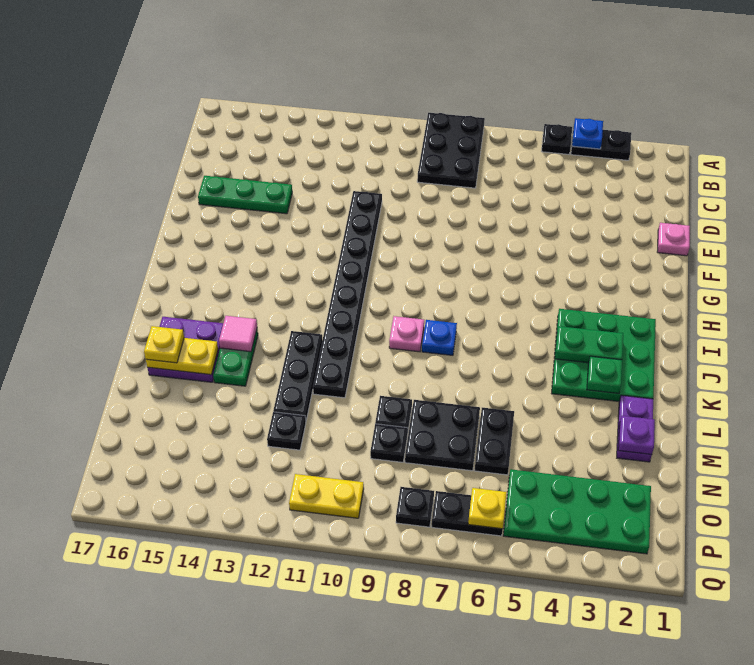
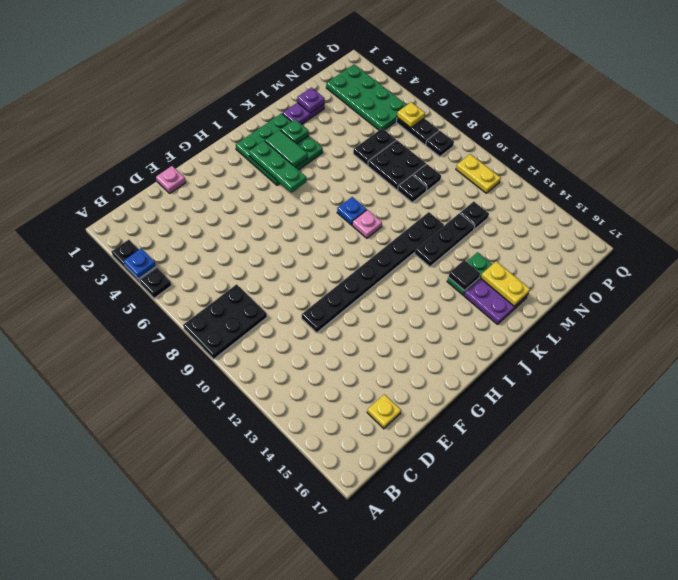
green 1x3 plate [198,176,292,214] -> green 1x3 plate moved to [249,141,306,193]
green 1x2 plate [555,326,623,363] -> green 1x2 tile [265,130,308,167]
pink 1x1 tile [219,316,257,352] -> black 1x1 tile [449,260,480,291]
yellow 1x1 plate [144,326,184,363] -> yellow 1x1 plate moved to [367,394,401,429]

